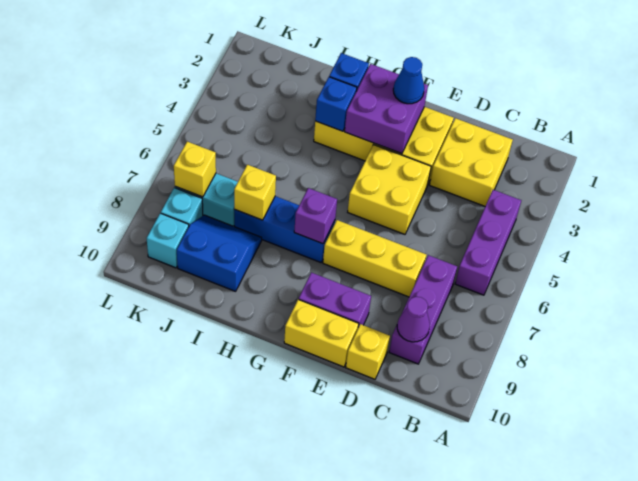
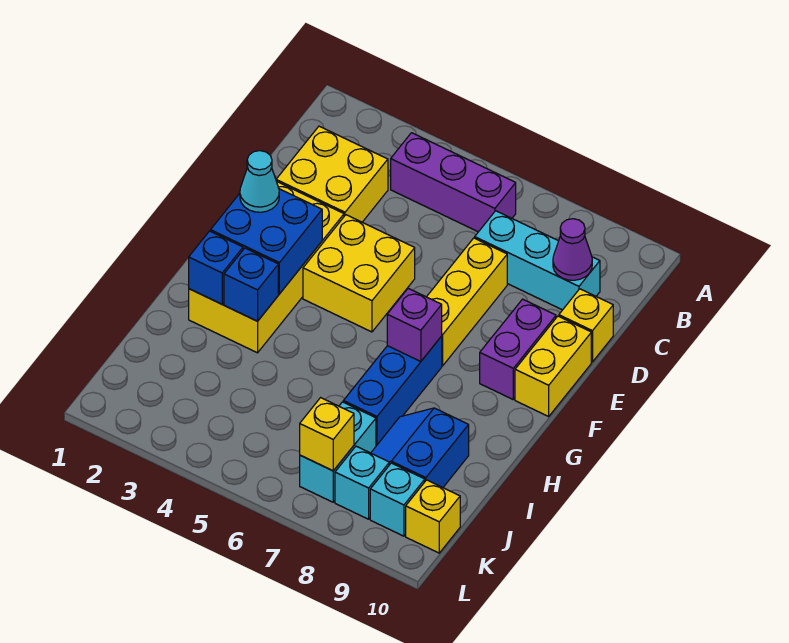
purple 1x3 brick [389,255,457,364] -> cyan 1x3 brick [475,211,600,310]
purple 2x2 brick [345,64,428,154] -> blue 2x2 brick [211,189,322,294]
blue 1x1 cone [393,57,424,104] -> cyan 1x1 cone [240,151,279,212]
yellow 1x1 brick [234,165,276,220] -> yellow 1x1 brick moved to [406,480,460,553]

